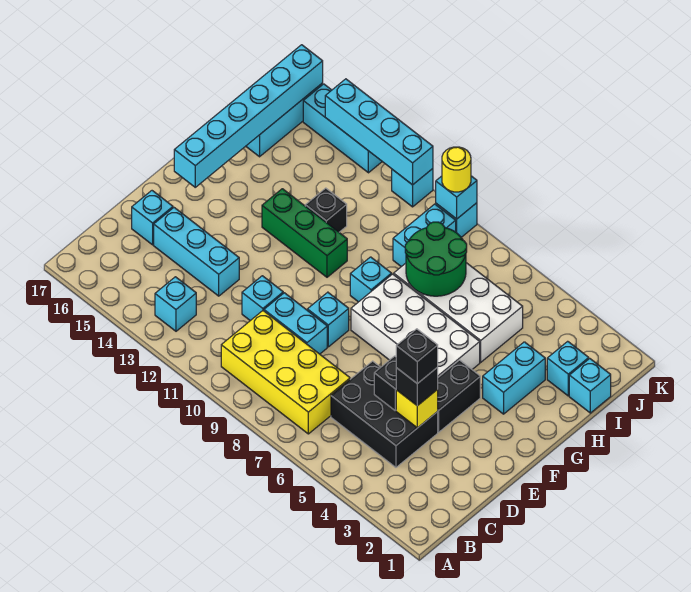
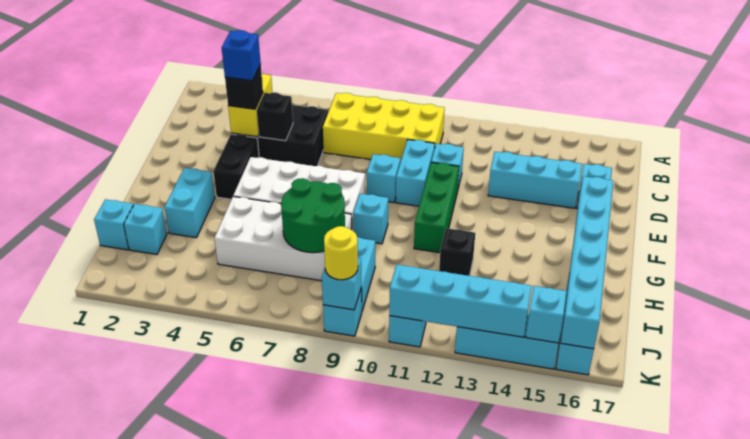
cyan 1x1 brick [155,277,196,331] -> cyan 1x1 brick moved to [526,286,567,343]
yellow 1x1 brick [396,389,438,428] -> yellow 1x2 brick [228,74,272,137]
black 1x1 brick [396,329,438,384] -> blue 1x1 brick [222,30,261,81]
cyan 1x2 brick [264,293,327,354] -> cyan 1x2 brick turned to [396,140,435,206]
green 1x3 brick [262,189,347,277] -> green 1x3 brick turned to [414,162,459,253]

